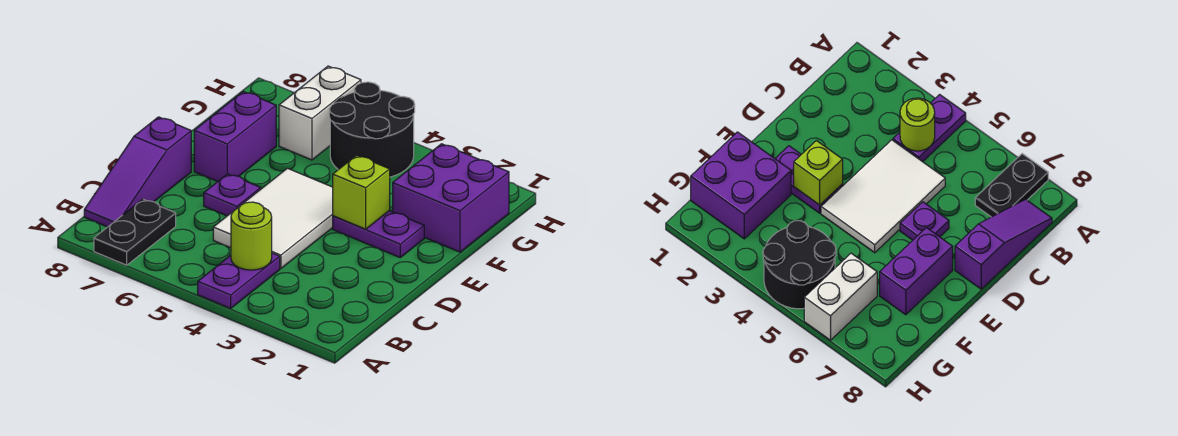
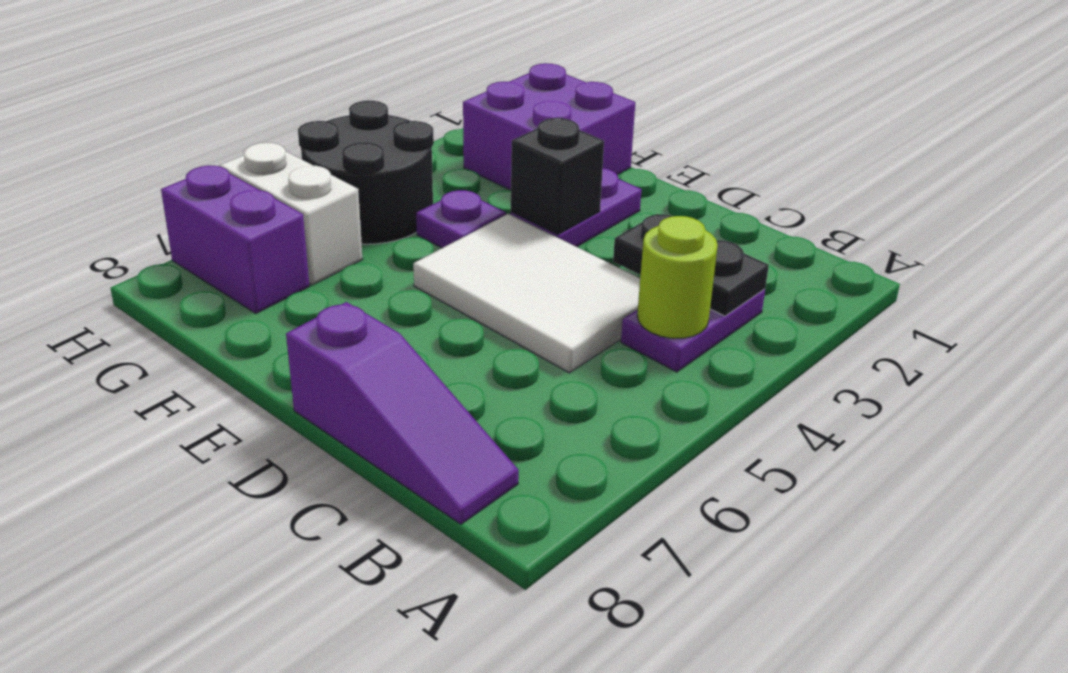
purple 1x2 plate [198,253,280,308] -> purple 1x2 plate turned to [621,289,765,372]
black 1x2 plate [94,199,176,265] -> black 1x2 plate moved to [613,214,769,316]
purple 1x1 plate [204,174,261,216] -> purple 1x1 plate moved to [416,190,506,248]
lime 1x1 brick [333,155,390,229] -> black 1x1 brick [511,118,604,235]
purple 1x2 brick [194,92,276,182] -> purple 1x2 brick moved to [161,166,309,313]

